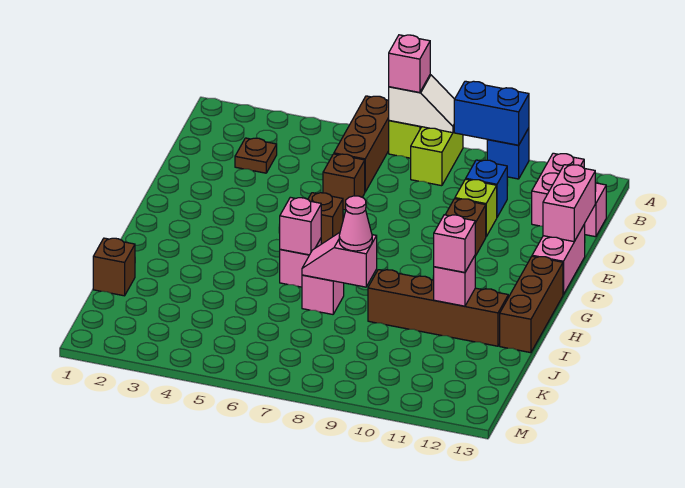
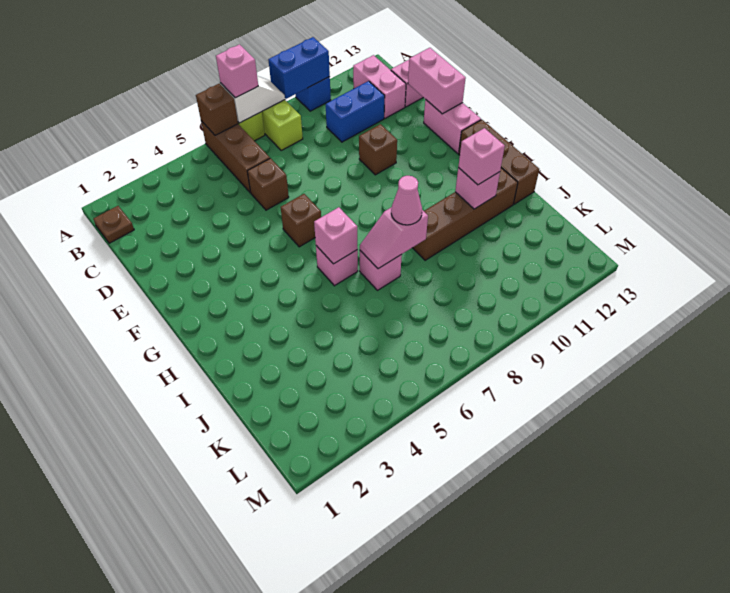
brown 1x1 plate [235,138,277,173] -> brown 1x1 plate moved to [94,206,134,243]
blue 1x1 brick [466,160,507,217] -> blue 1x2 brick [326,81,385,142]
lime 1x1 brick [455,179,497,236] -> none
brown 1x1 brick [93,238,135,296] -> brown 1x1 brick moved to [196,84,238,135]

